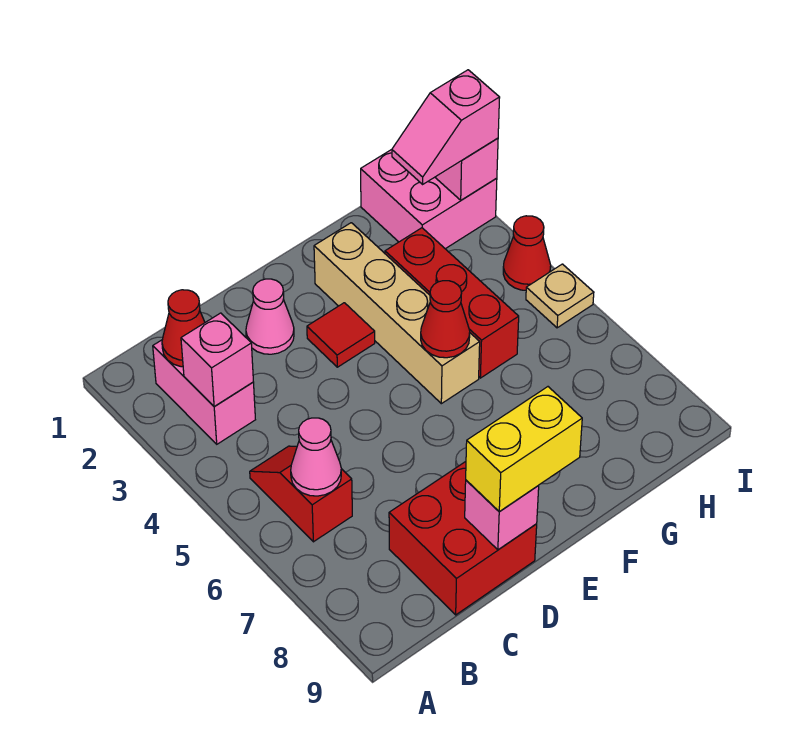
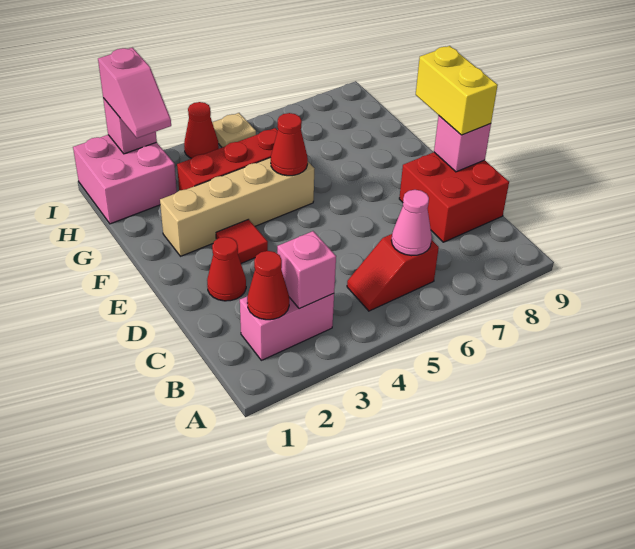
pink 1x1 cone [246,279,294,354] -> red 1x1 cone [207,237,246,301]

